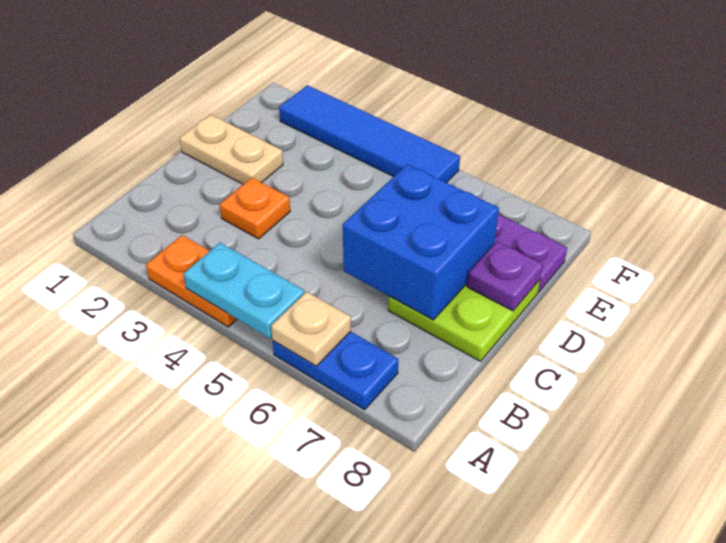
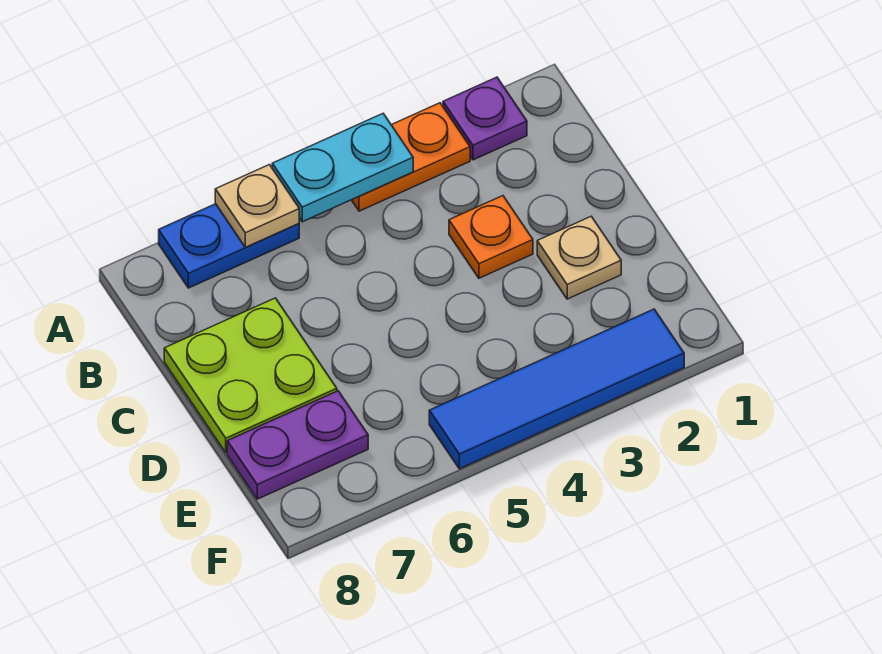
blue 2x2 brick [343,164,499,320] -> none
tan 1x2 plate [180,114,283,184] -> tan 1x1 plate [537,216,621,299]
purple 1x1 plate [467,241,543,311] -> purple 1x1 plate moved to [443,77,527,160]

